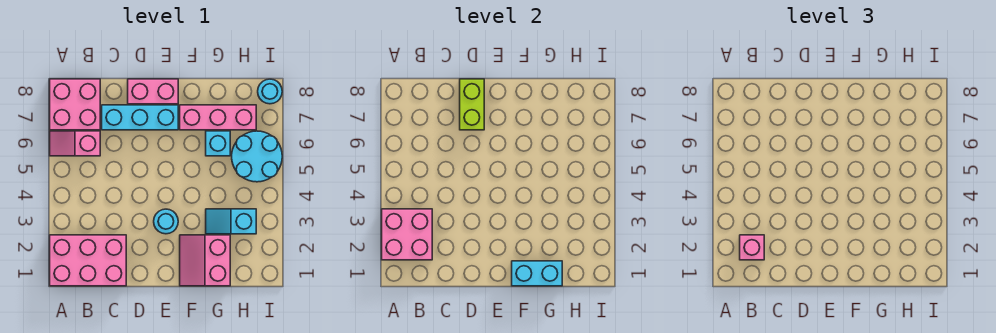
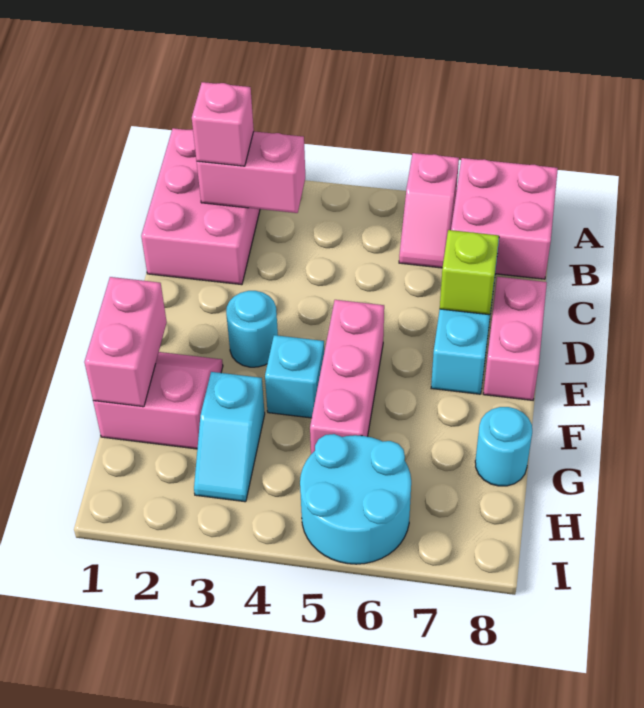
pink 2x2 brick [382,209,432,260] -> pink 1x2 brick [197,132,305,213]
pink 1x2 slope [50,131,100,156] -> pink 1x2 slope turned to [399,153,459,268]
lime 1x2 brick [460,79,484,130] -> lime 1x1 brick [440,230,499,315]
cyan 1x2 brick [512,261,562,286] -> pink 1x2 brick [84,277,167,407]
pink 1x3 brick [180,105,256,130] -> pink 1x3 brick moved to [310,300,384,454]
cyan 1x2 slope [206,209,256,234] -> cyan 1x2 slope turned to [194,372,265,502]
cyan 1x1 brick [206,131,230,156] -> cyan 1x1 brick moved to [265,335,324,418]
cyan 1x1 round brick [258,79,282,104] -> cyan 1x1 round brick moved to [475,407,532,486]

